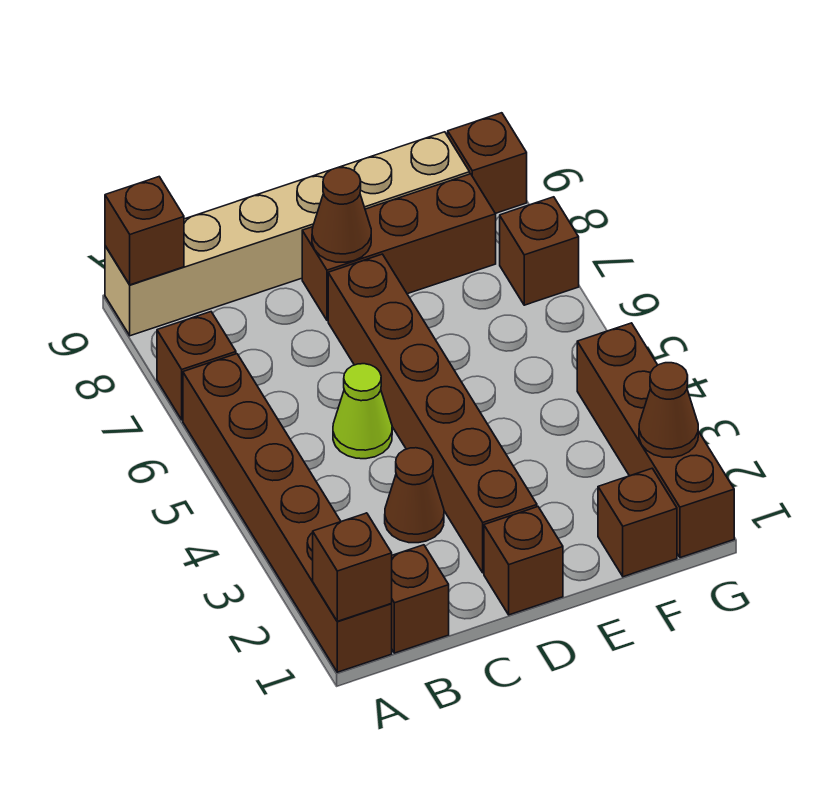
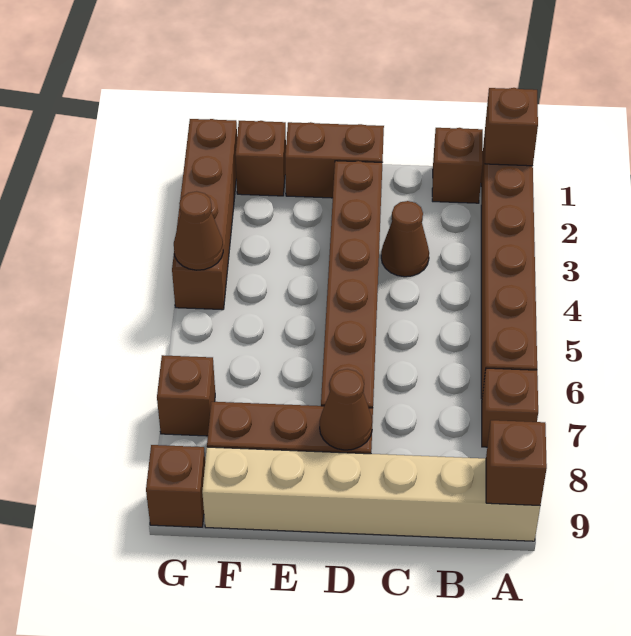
lime 1x1 cone [333,364,392,459] -> none
brown 1x1 brick [484,507,563,615] -> brown 1x2 brick [285,122,384,198]
brown 1x1 cone [639,363,698,458] -> brown 1x1 cone moved to [174,191,223,270]

